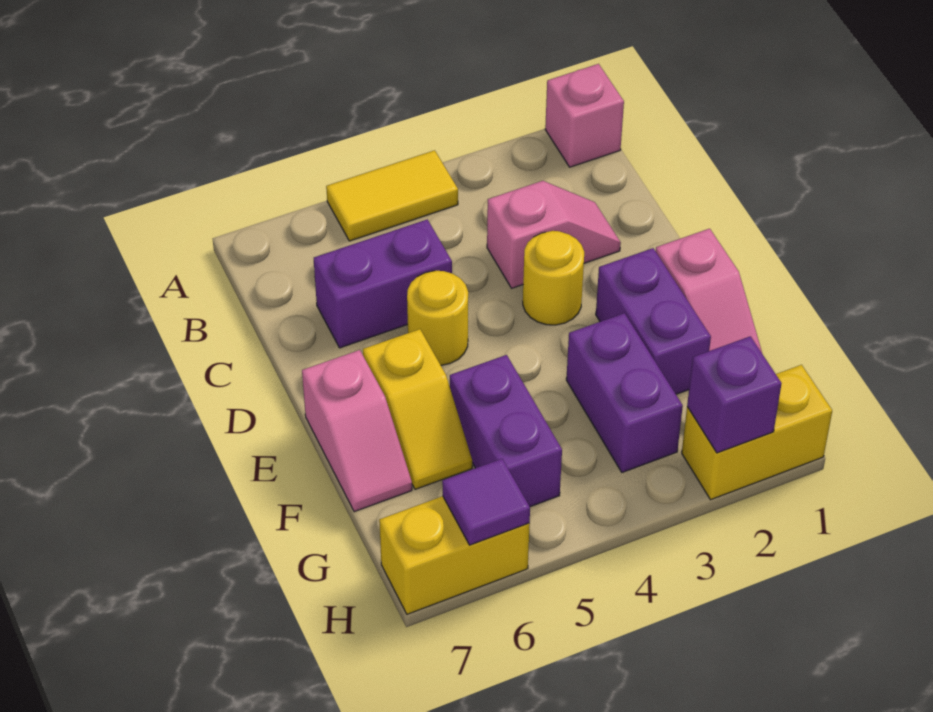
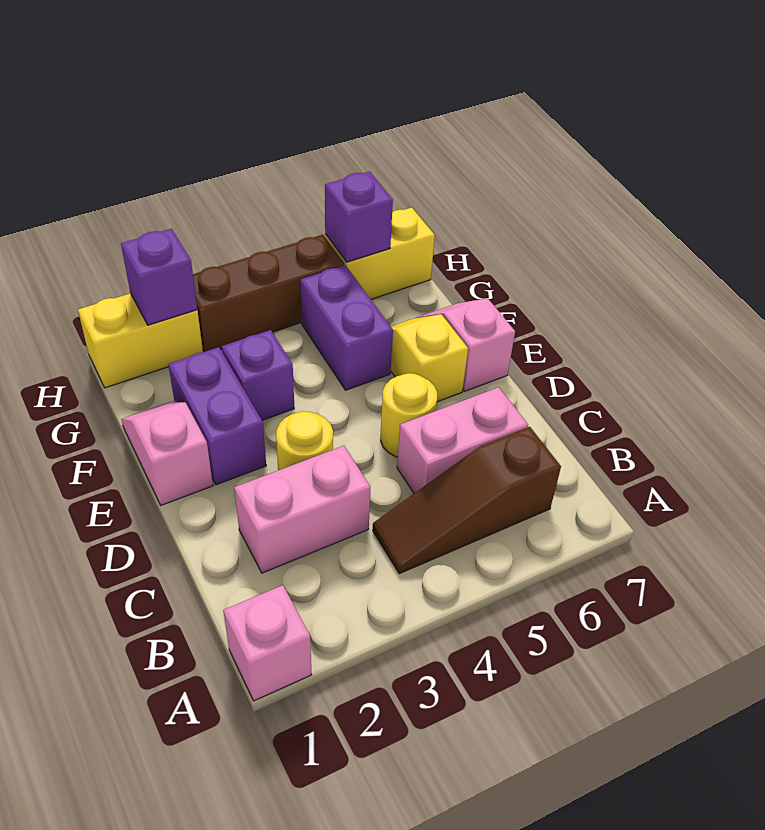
yellow 1x2 tile [326,150,458,241] -> none
none -> brown 1x3 slope [373,427,561,574]
pink 1x2 slope [487,181,621,288] -> pink 1x2 brick [234,446,371,573]
purple 1x2 brick [314,219,452,348] -> pink 1x2 brick [397,387,528,493]
purple 1x2 brick [566,313,683,472] -> purple 1x1 brick [222,330,294,420]
none -> brown 1x3 brick [193,235,344,352]
purple 1x1 tile [442,459,530,545] -> purple 1x1 brick [325,172,393,262]

